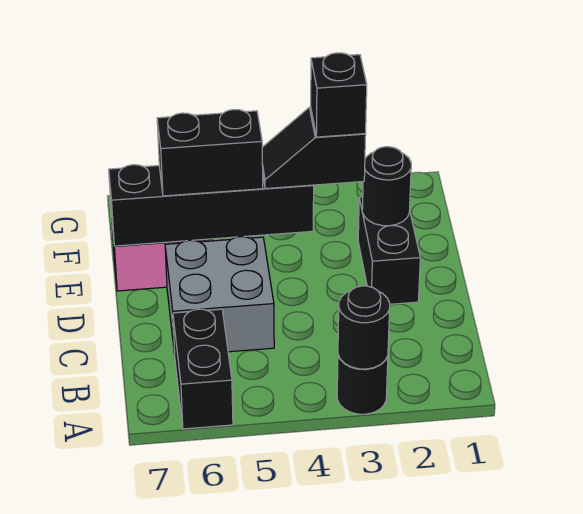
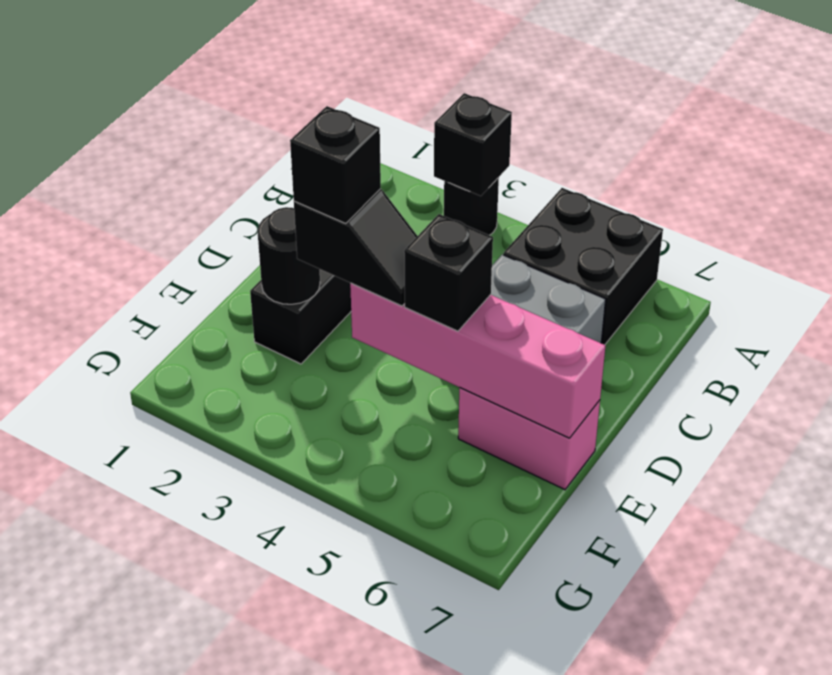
black 1x1 round brick [338,286,390,369] -> black 1x1 brick [434,93,512,196]
black 1x2 brick [173,309,233,429] -> black 2x2 brick [503,188,663,345]
black 1x4 brick [109,165,314,246] -> pink 1x4 brick [350,283,605,438]
black 1x2 brick [157,110,263,196] -> black 1x1 brick [404,214,493,331]

